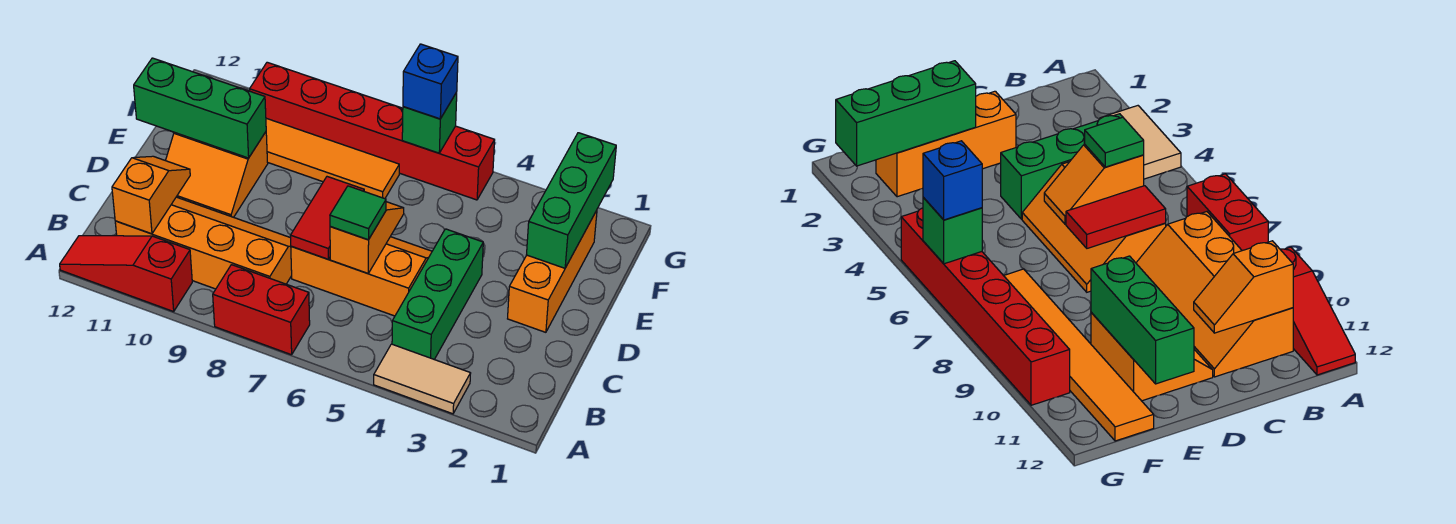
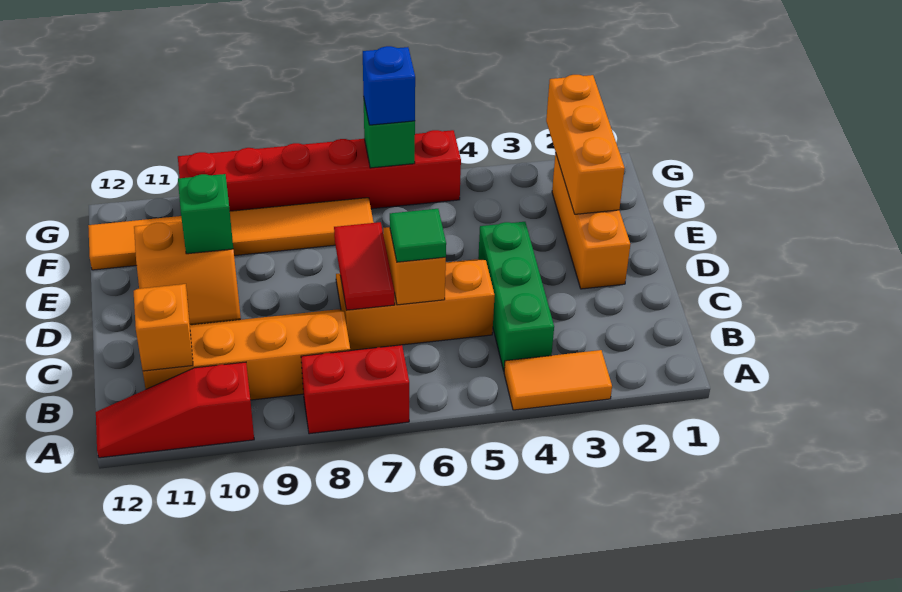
tan 1x2 tile [374,344,471,414] -> orange 1x2 tile [504,350,612,410]
green 1x3 brick [527,133,616,268] -> orange 1x3 brick [546,75,625,214]
green 1x3 brick [134,58,266,158] -> green 1x1 brick [178,174,233,254]

